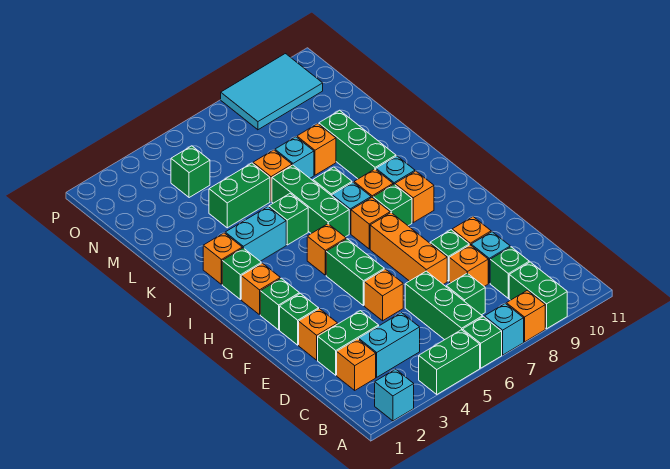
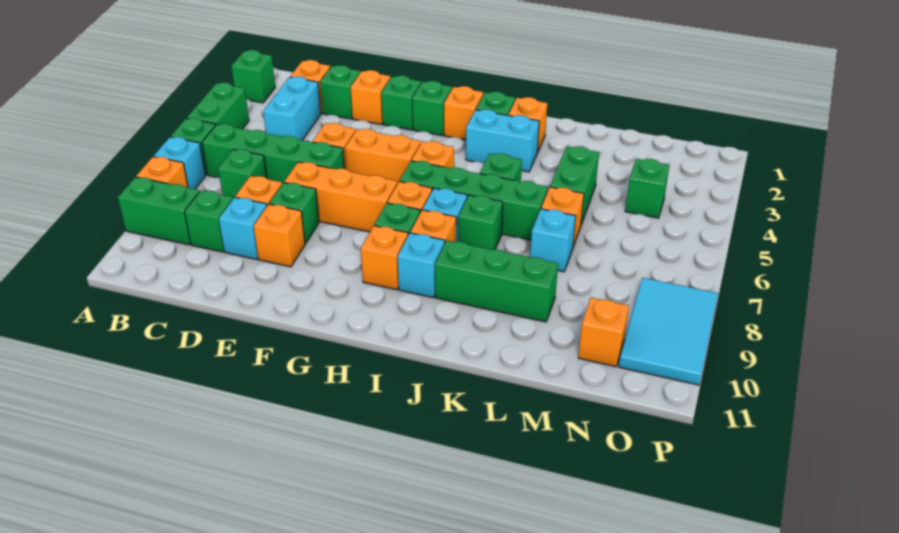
cyan 1x1 brick [375,369,414,421] -> green 1x1 brick [231,50,275,103]
green 1x3 brick [405,271,483,340] -> green 1x4 brick [202,124,344,184]
green 1x2 brick [318,311,379,375] -> green 1x1 brick [320,65,360,119]
green 1x2 brick [326,239,384,306] -> orange 1x2 brick [345,129,421,183]
green 1x3 brick [272,165,349,237] -> green 1x4 brick [400,161,548,240]
cyan 1x2 brick [225,207,286,261] -> cyan 1x2 brick turned to [466,109,539,172]
orange 1x1 brick [297,124,336,175] -> orange 1x1 brick moved to [578,298,629,367]

